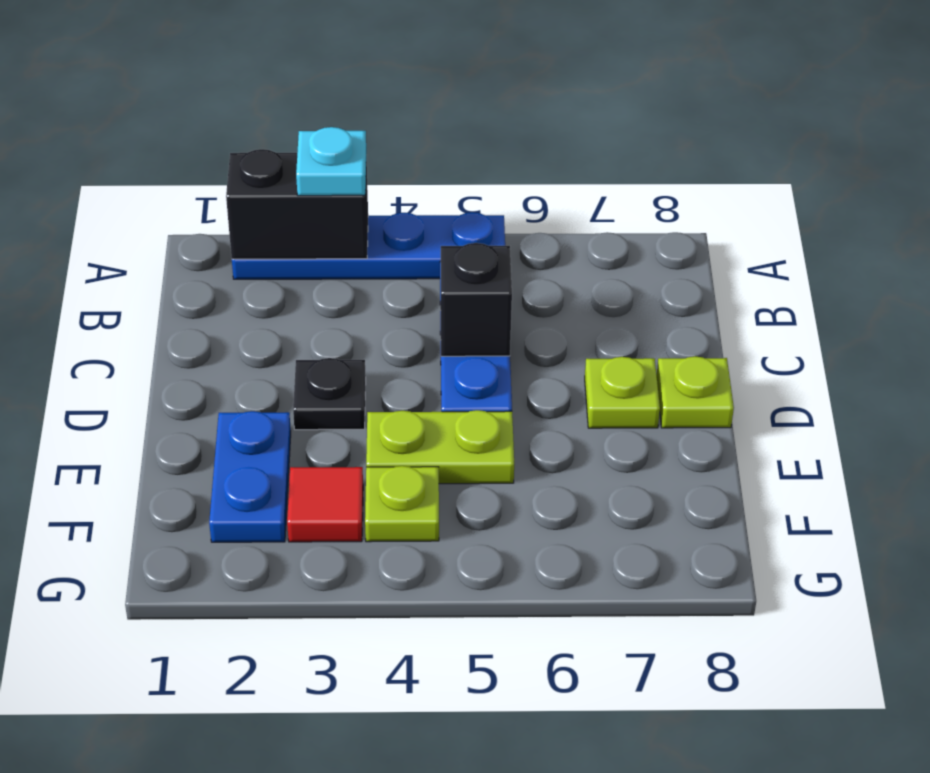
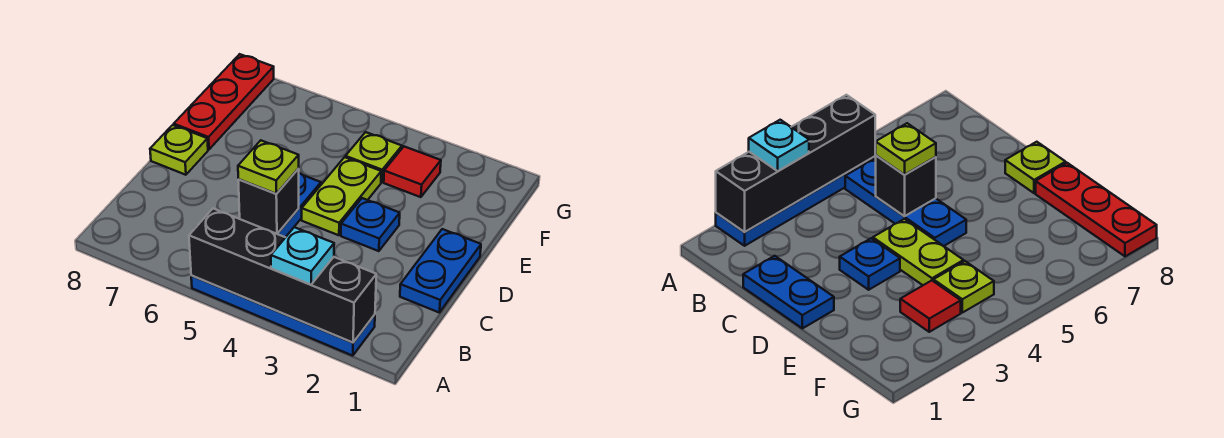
black 1x2 brick [226,149,368,259] -> black 1x4 brick [189,209,376,342]
black 1x1 plate [293,358,366,430] -> blue 1x1 plate [341,198,400,251]
lime 1x1 plate [585,357,660,428] -> lime 1x1 plate moved to [238,140,299,194]
blue 1x2 plate [209,411,291,542] -> blue 1x2 plate moved to [400,229,481,312]
lime 1x2 plate [366,410,514,484] -> lime 1x2 plate turned to [302,157,381,235]
none -> red 1x3 plate [174,54,274,149]

